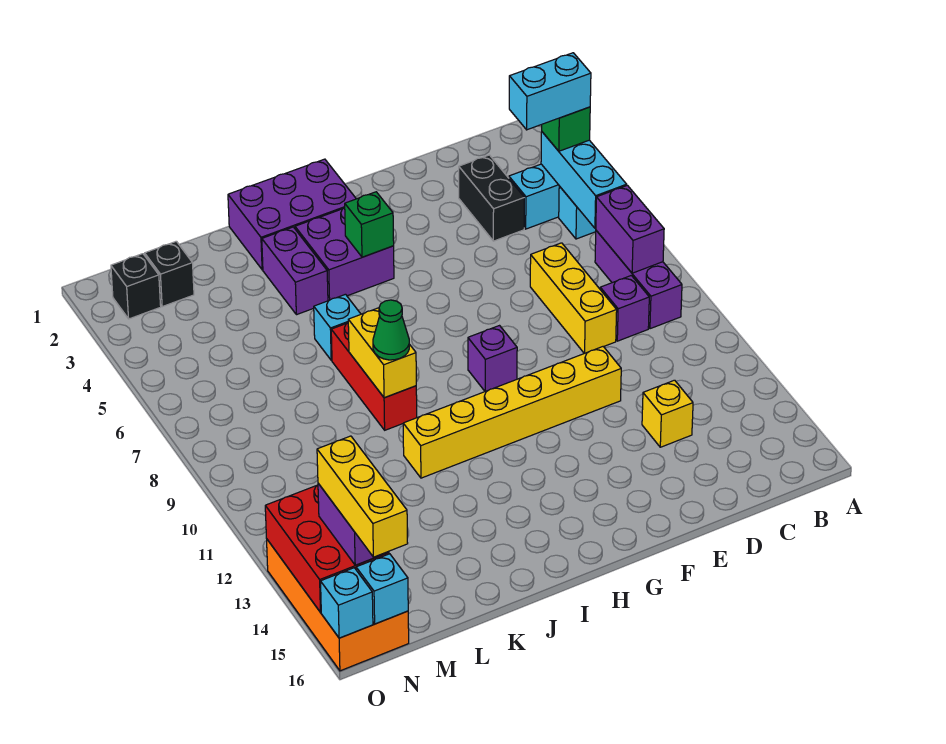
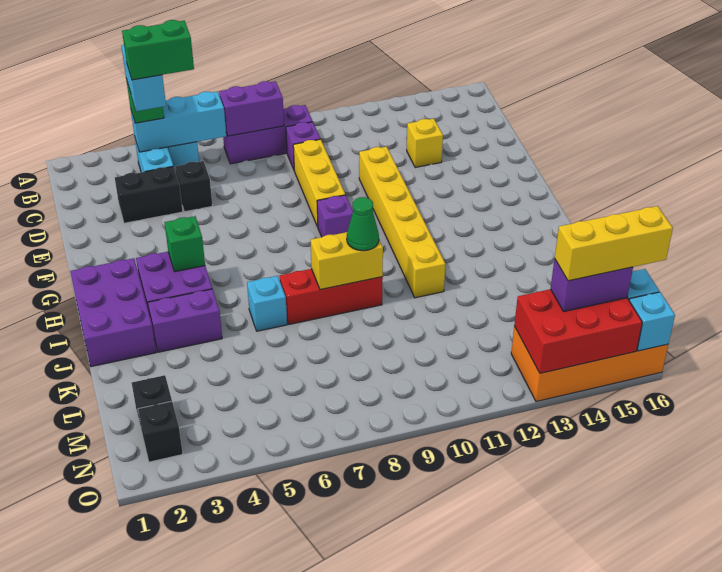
none -> green 1x2 brick [122,20,194,80]
none -> black 1x1 brick [175,161,212,212]
yellow 1x3 brick [530,243,617,353] -> yellow 1x3 brick turned to [293,139,345,227]

